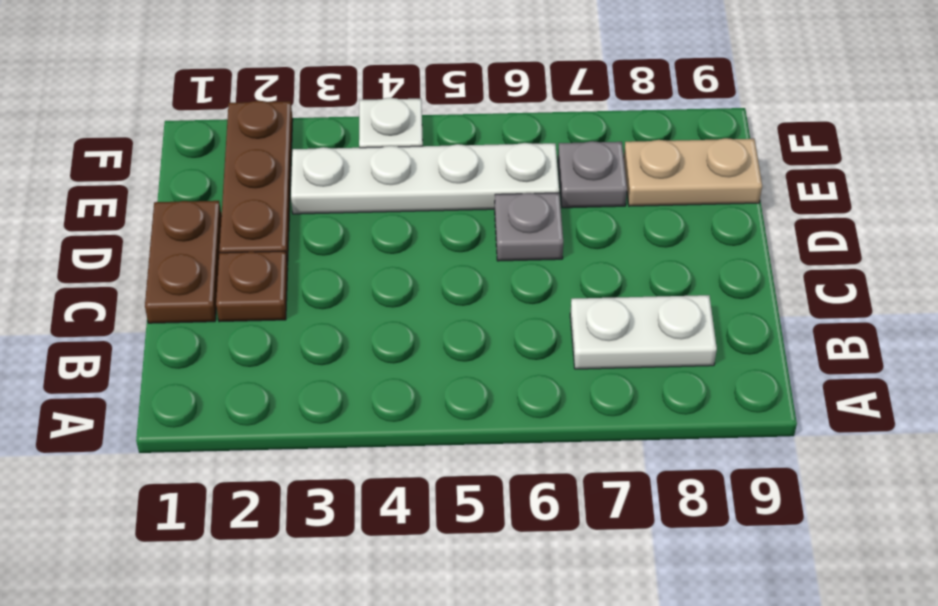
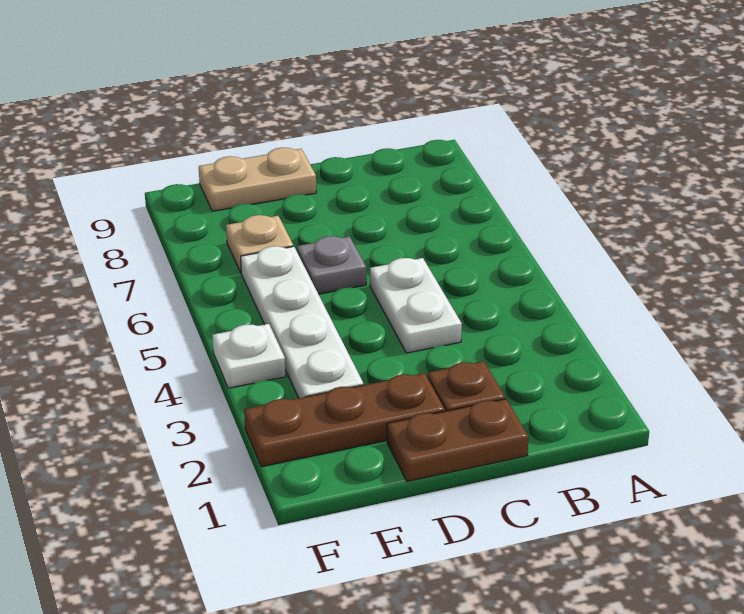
white 1x2 plate [570,295,717,369] -> white 1x2 plate moved to [370,258,462,353]
grey 1x1 plate [558,141,627,208] -> tan 1x1 plate [226,215,293,272]
tan 1x2 plate [624,138,762,206] -> tan 1x2 plate turned to [199,148,316,211]

